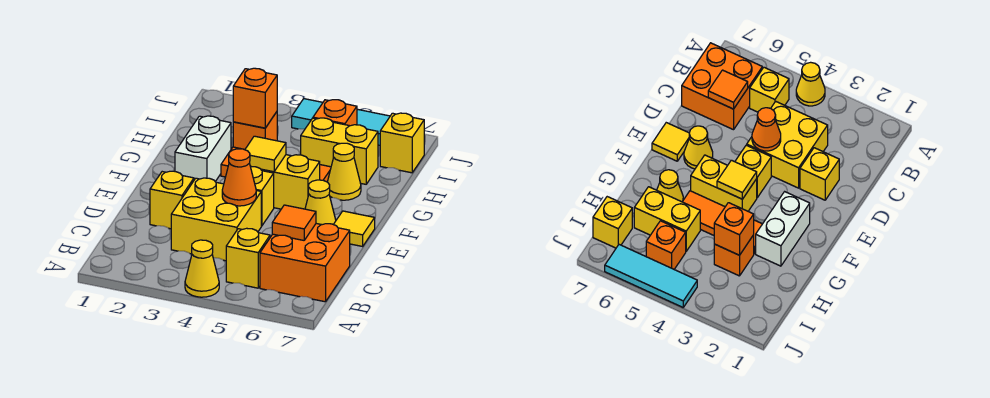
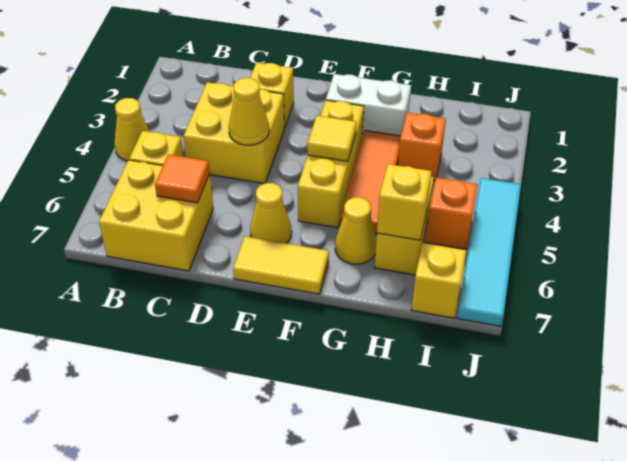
orange 2x2 brick [260,224,350,302] -> yellow 2x2 brick [99,160,213,271]
orange 1x1 cone [222,149,256,206] -> yellow 1x1 cone [229,78,269,145]
yellow 1x1 brick [250,166,274,226] -> yellow 1x1 brick moved to [377,164,431,240]
yellow 1x1 tile [334,211,375,246] -> yellow 1x2 tile [233,236,329,294]
yellow 1x2 brick [261,155,320,209] -> yellow 1x3 brick [298,100,364,228]
orange 1x1 brick [233,68,277,128] -> none
cyan 1x3 tile [292,99,390,145] -> cyan 1x4 tile [457,178,521,326]

